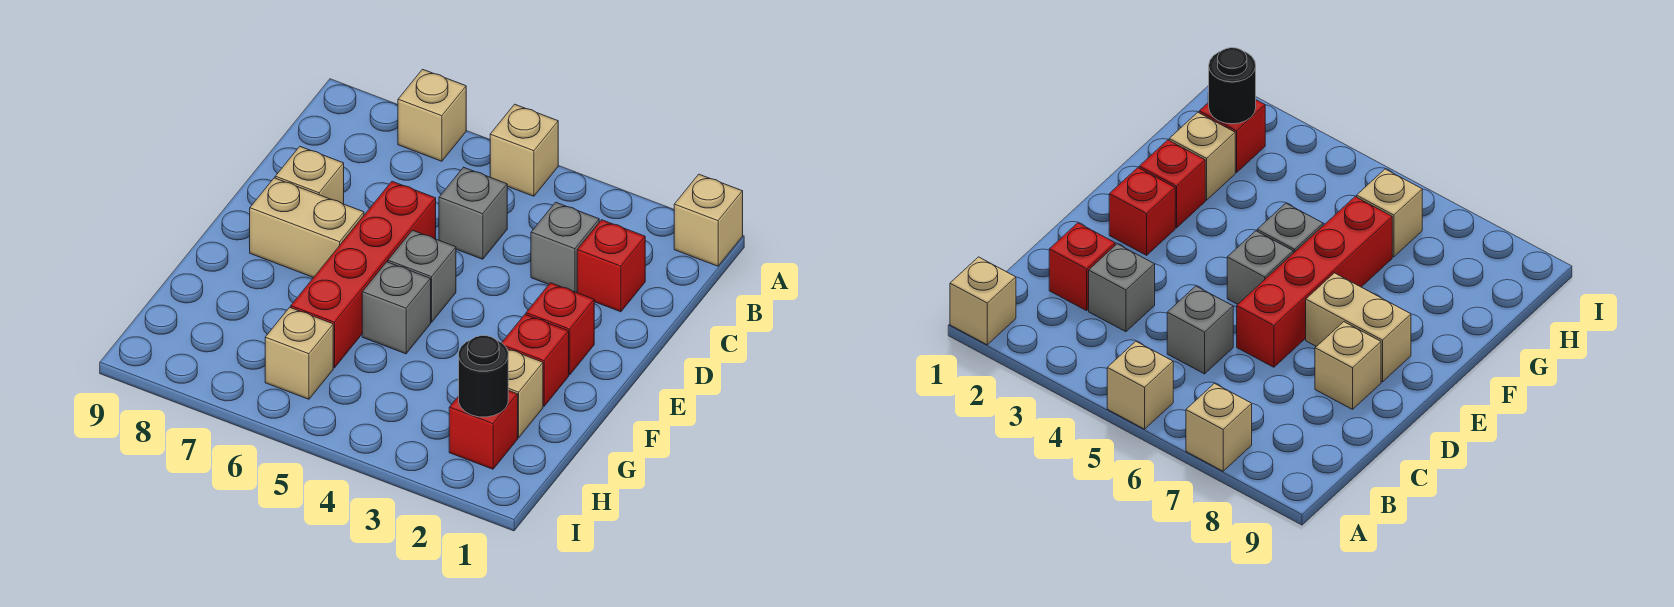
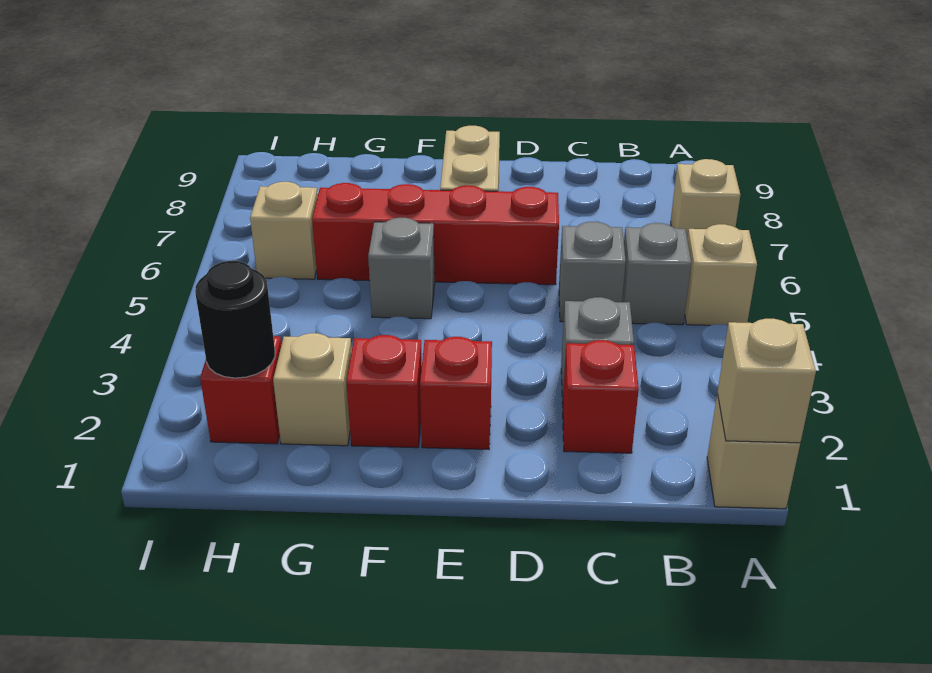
tan 1x1 brick [275,147,344,204] -> tan 1x1 brick moved to [717,319,816,443]
grey 1x1 brick [388,230,456,322] -> grey 1x1 brick moved to [622,223,691,325]

